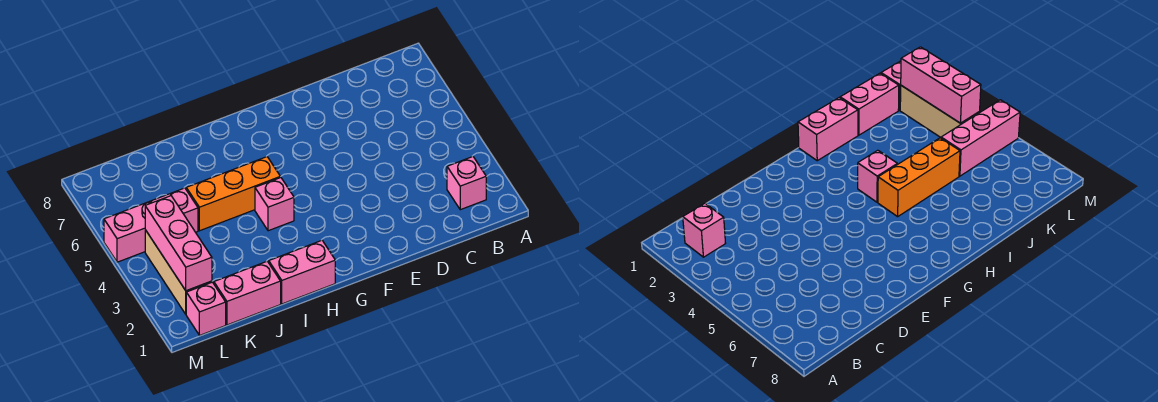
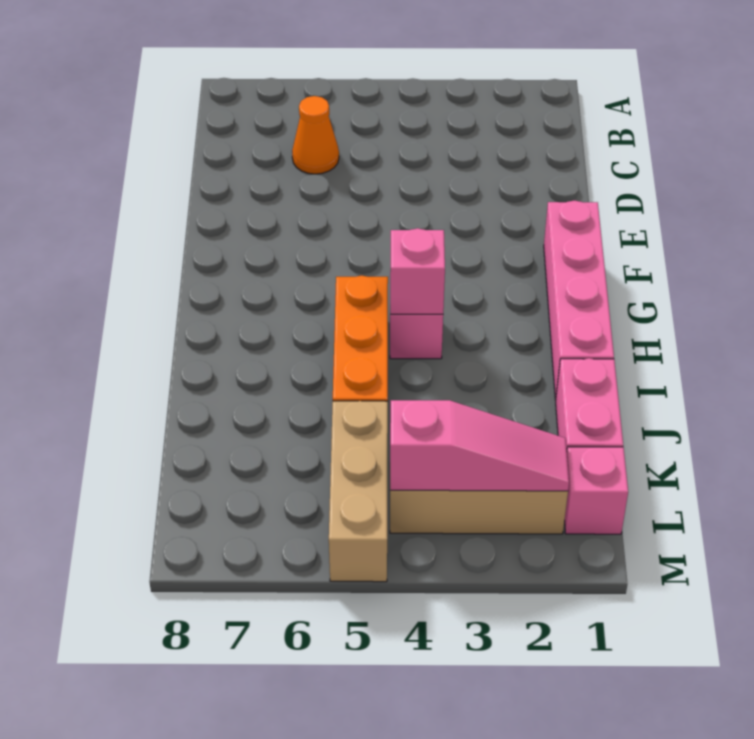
pink 1x1 brick [447,156,486,210] -> pink 1x1 brick moved to [390,228,445,314]
none -> orange 1x1 cone [292,96,339,174]
pink 1x2 brick [269,240,335,304] -> pink 1x4 brick [544,201,614,400]
pink 1x3 brick [104,188,198,262] -> tan 1x3 brick [329,401,388,582]
pink 1x3 brick [145,196,212,291] -> pink 1x3 slope [390,400,569,491]

